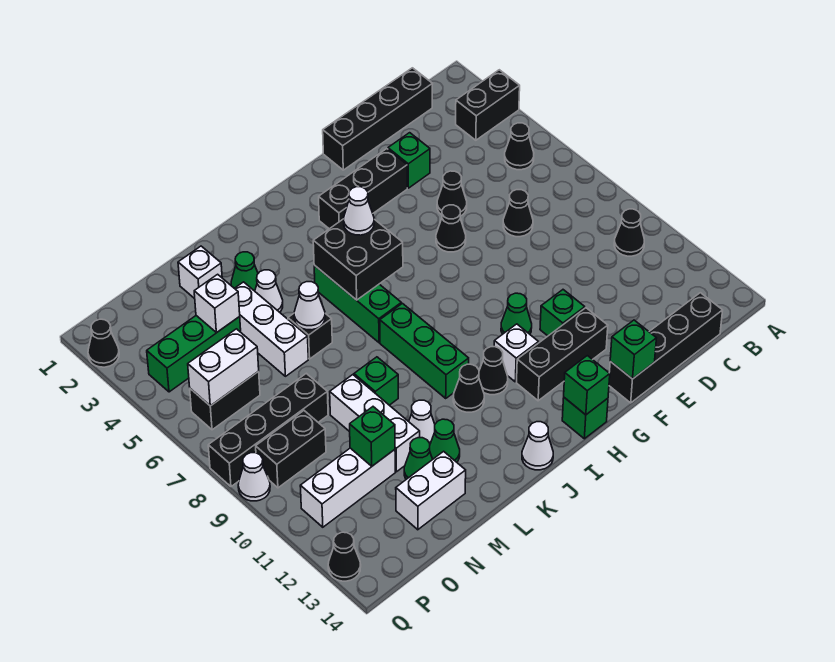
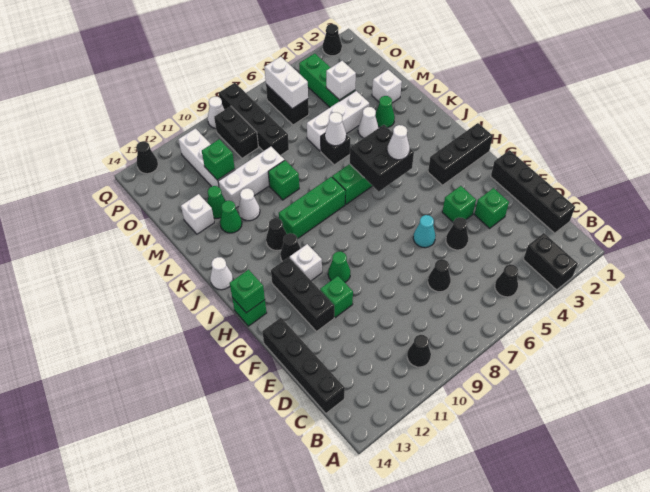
black 1x3 brick [319,149,407,229] -> black 1x3 brick turned to [428,123,493,185]
black 1x1 cone [436,205,466,252] -> cyan 1x1 cone [413,215,436,248]
green 1x1 brick [610,320,656,379] -> green 1x1 brick moved to [442,186,476,222]
white 1x2 brick [396,451,466,530] -> white 1x1 brick [181,194,214,234]

